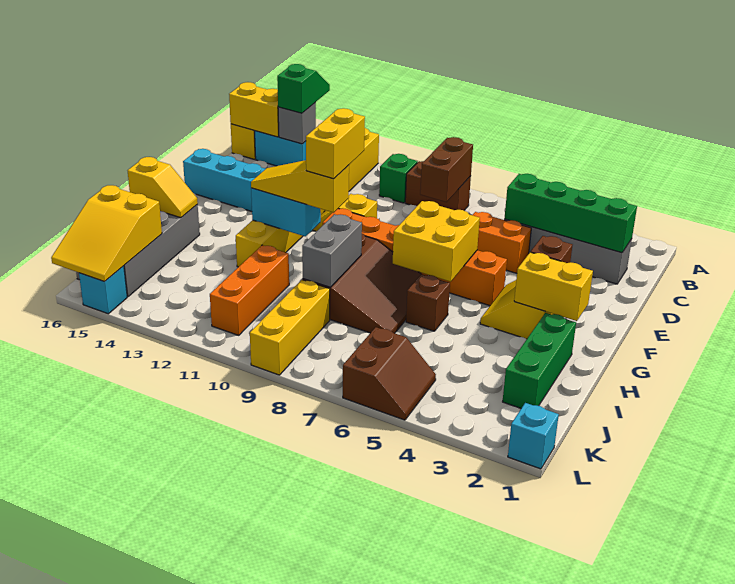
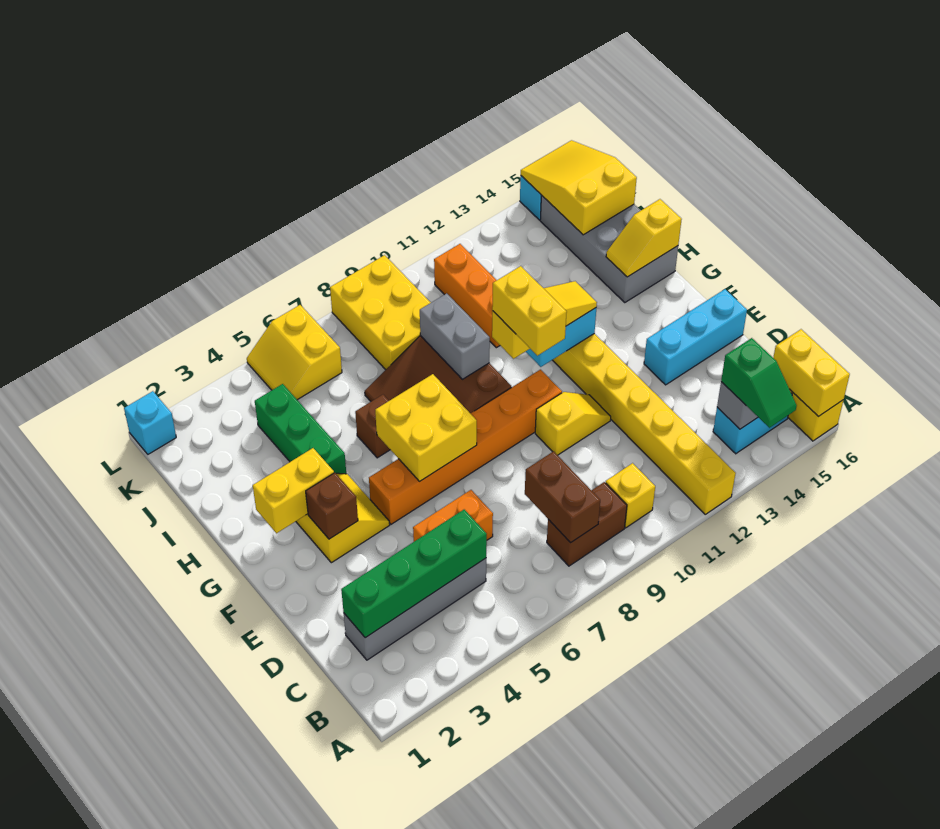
green 1x1 brick [379,154,418,203] -> yellow 1x1 brick [606,463,655,528]
yellow 1x2 brick [229,82,279,137] -> yellow 1x2 brick turned to [773,329,850,417]
green 1x3 brick [503,313,576,408] -> green 1x3 brick moved to [255,384,346,474]
yellow 1x3 brick [250,280,330,375] -> yellow 2x3 brick [330,255,431,370]
brown 2x2 slope [343,327,436,420] -> yellow 2x2 slope [247,305,342,400]

